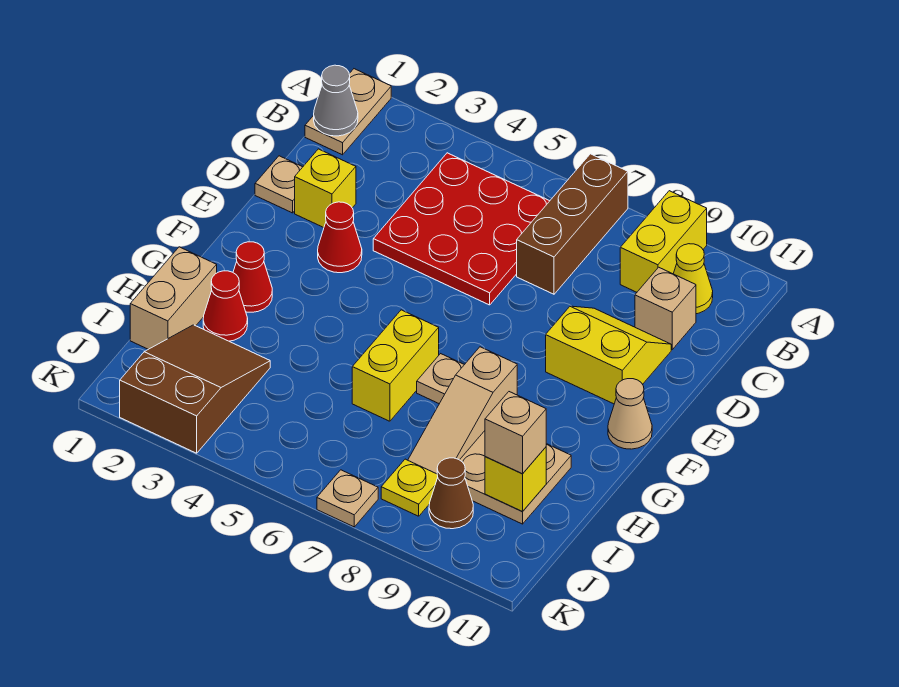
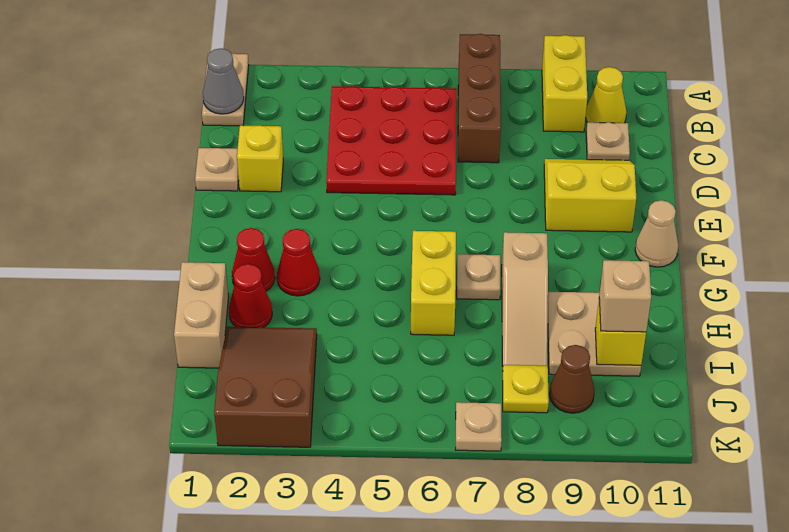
tan 1x1 brick [635,267,696,349] -> tan 1x1 plate [586,122,630,160]
red 1x1 cone [318,202,362,273] -> red 1x1 cone moved to [277,229,320,296]

